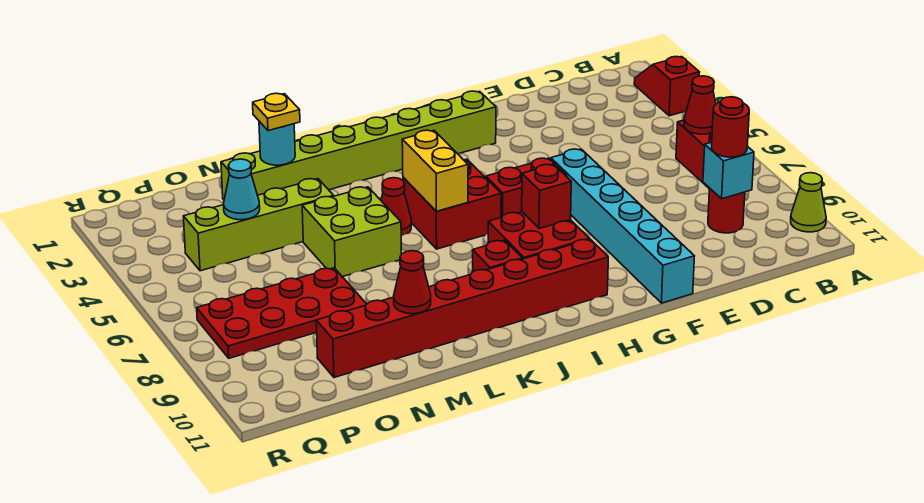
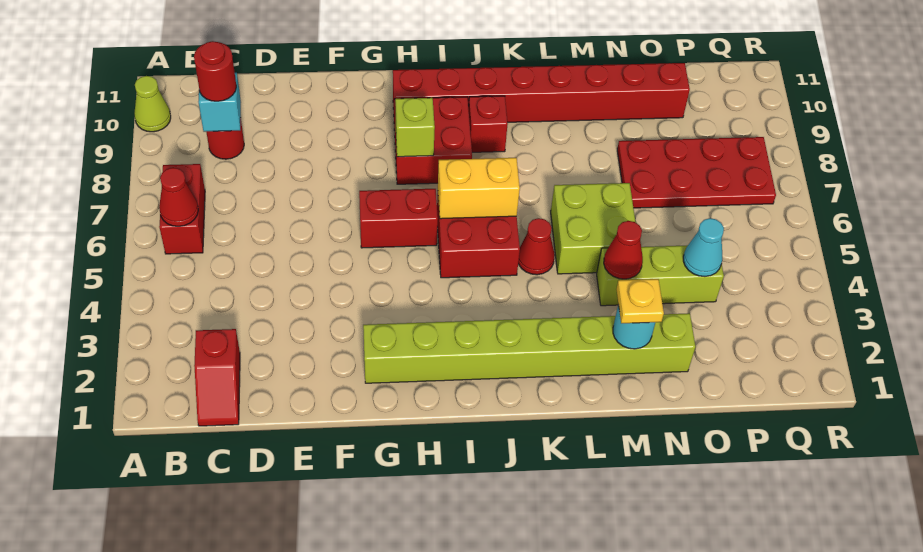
red 1x2 slope [634,57,700,116] -> red 1x2 slope moved to [194,329,240,426]
cyan 1x6 brick [551,149,694,303] -> none
red 1x1 brick [522,164,571,229] -> lime 1x1 brick [395,98,435,157]
yellow 1x2 brick [402,130,468,211] -> yellow 1x2 brick turned to [438,158,520,219]
lime 1x4 brick [183,179,333,271] -> lime 1x3 brick [597,245,724,306]
red 1x1 cone [394,251,431,314] -> red 1x1 cone moved to [604,221,643,279]

